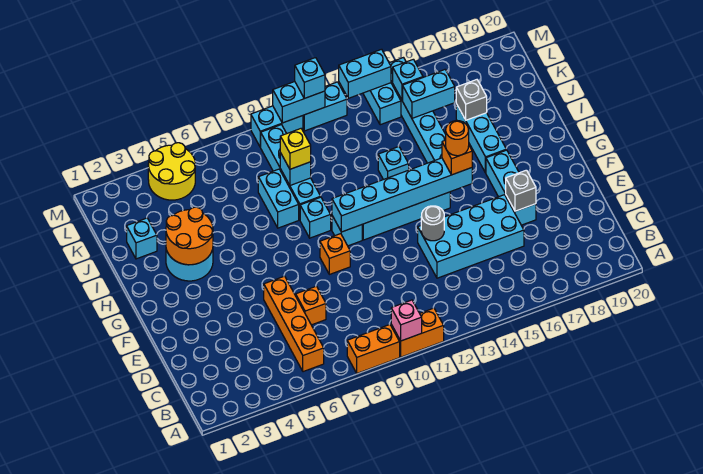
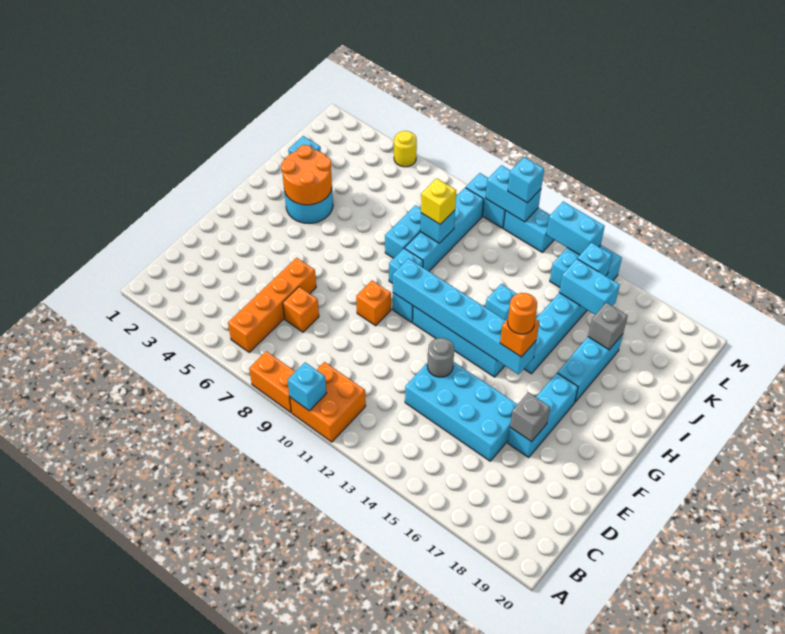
orange 1x2 brick [391,308,444,357] -> orange 2x2 brick [290,362,366,442]
pink 1x1 brick [391,300,422,341] -> cyan 1x1 brick [288,362,326,411]
yellow 2x2 round brick [148,143,195,200] -> yellow 1x1 round brick [394,131,417,167]

